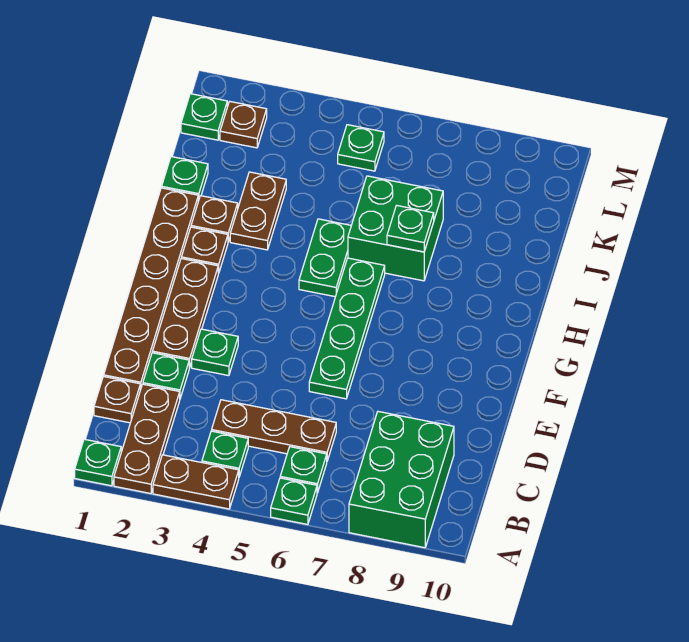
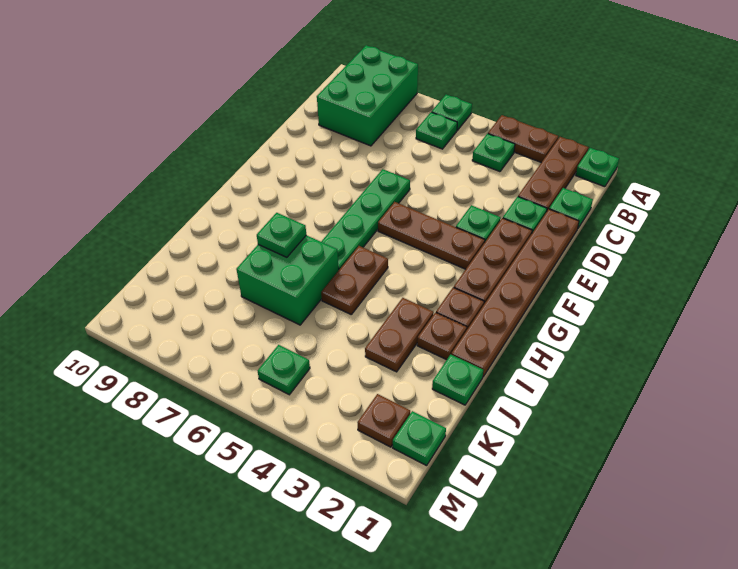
brown 1x1 plate [94,376,140,423] -> green 1x1 plate [549,188,593,228]
brown 1x3 plate [212,400,336,461] -> brown 1x3 plate moved to [378,202,485,269]
green 1x2 plate [299,219,351,297] -> brown 1x2 plate [321,246,388,314]

